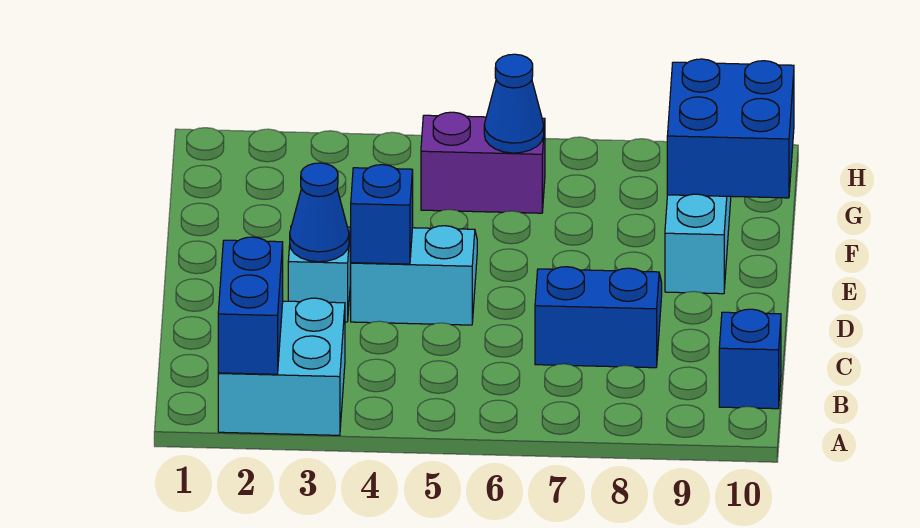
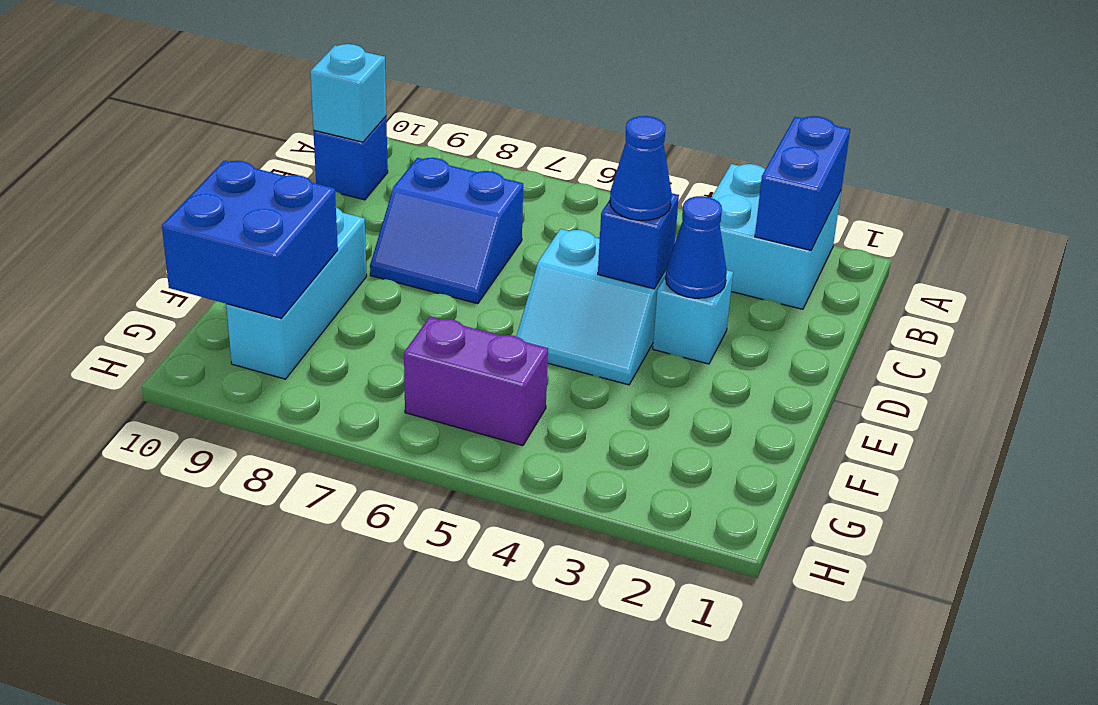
none -> cyan 1x1 brick [310,44,386,142]
blue 1x1 cone [484,54,544,153] -> blue 1x1 cone moved to [610,116,672,220]

